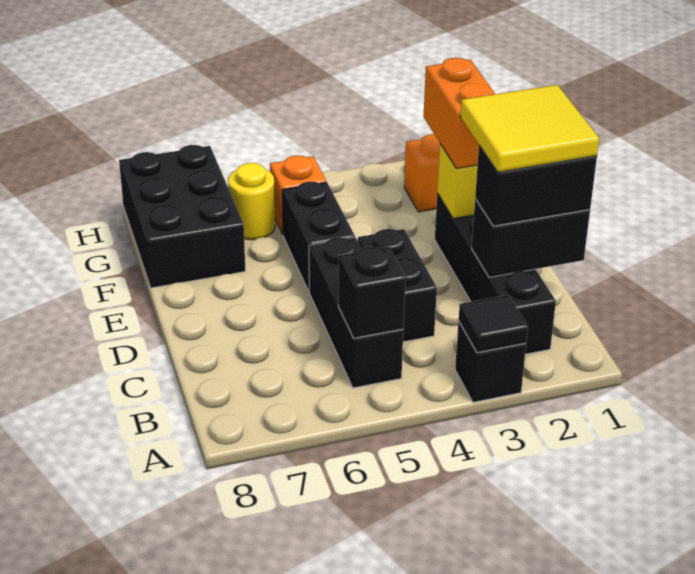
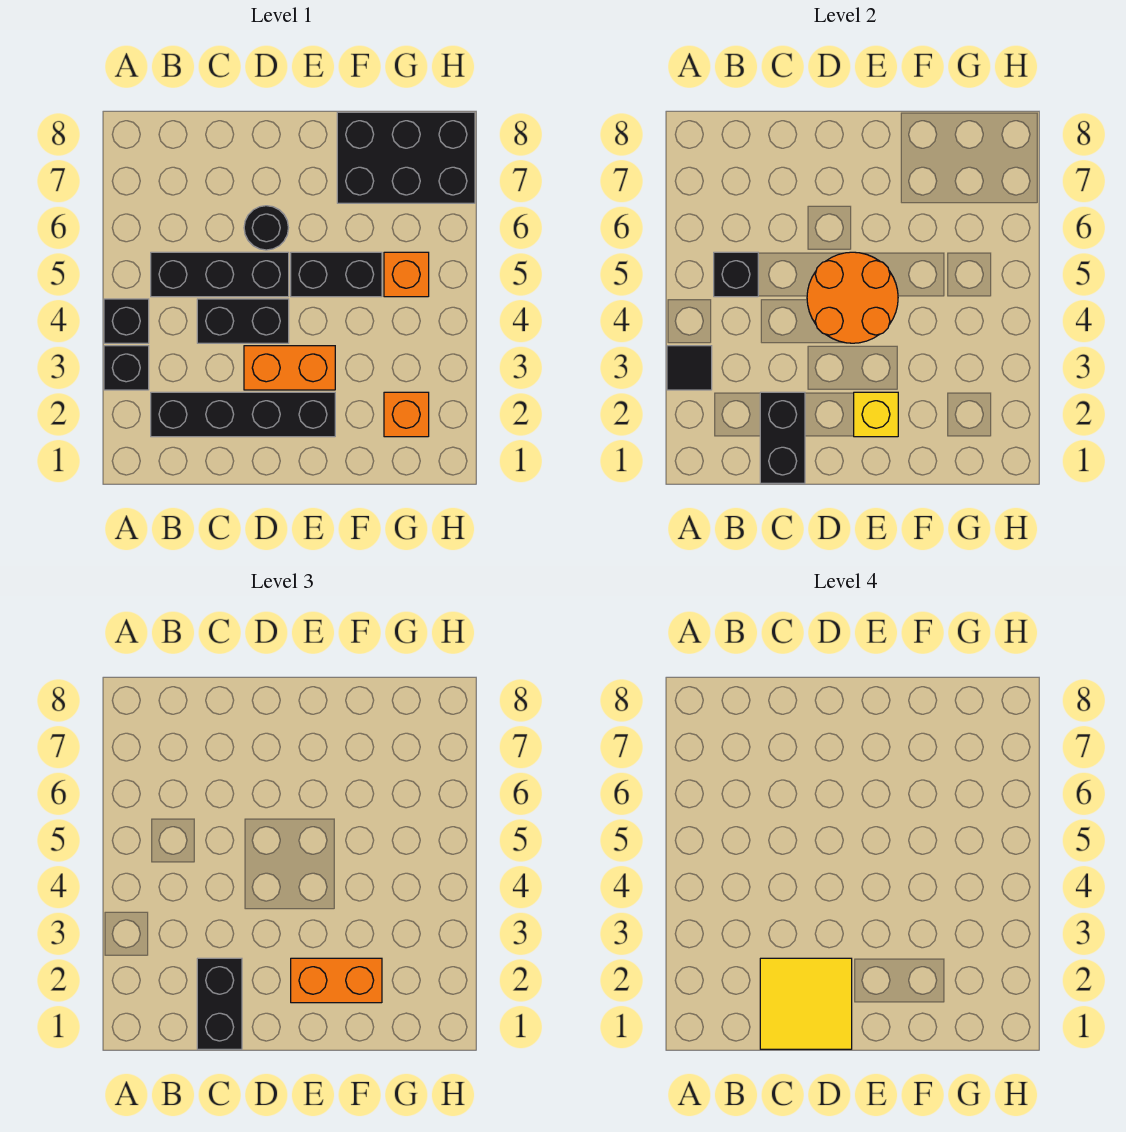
none -> black 1x1 brick [104,299,149,343]
none -> orange 1x2 brick [244,346,335,390]
none -> orange 2x2 round brick [807,252,898,343]
none -> black 1x1 round brick [244,206,288,250]
yellow 1x1 round brick [228,163,275,240] -> none

